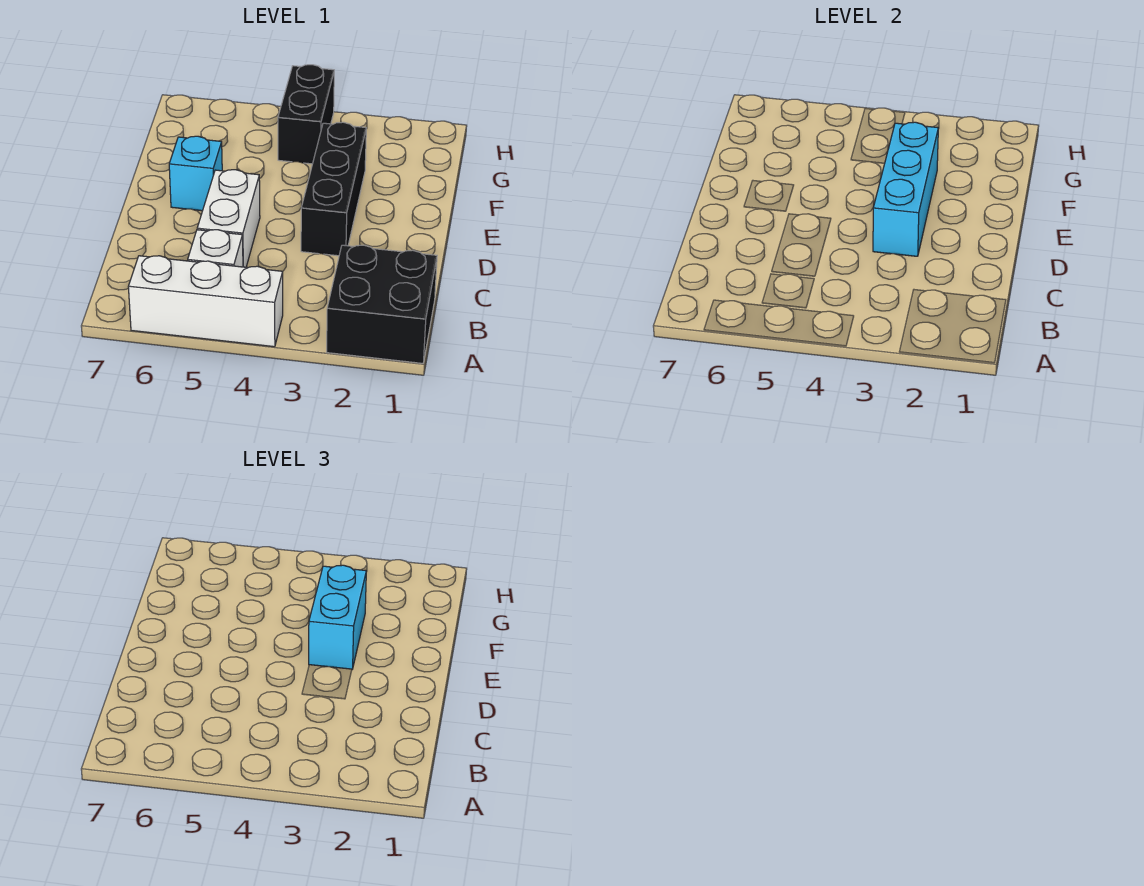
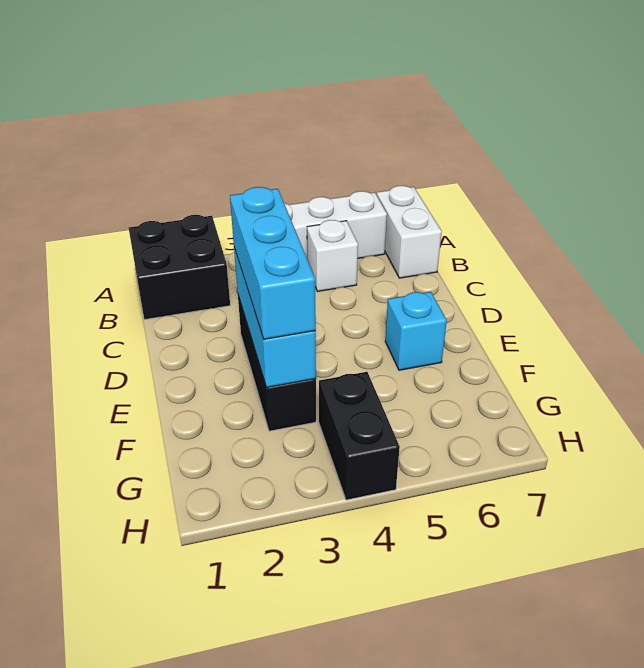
white 1x2 brick [197,170,260,267] -> white 1x2 brick moved to [377,186,442,278]
cyan 1x2 brick [309,565,366,669] -> cyan 1x3 brick [230,187,316,339]

